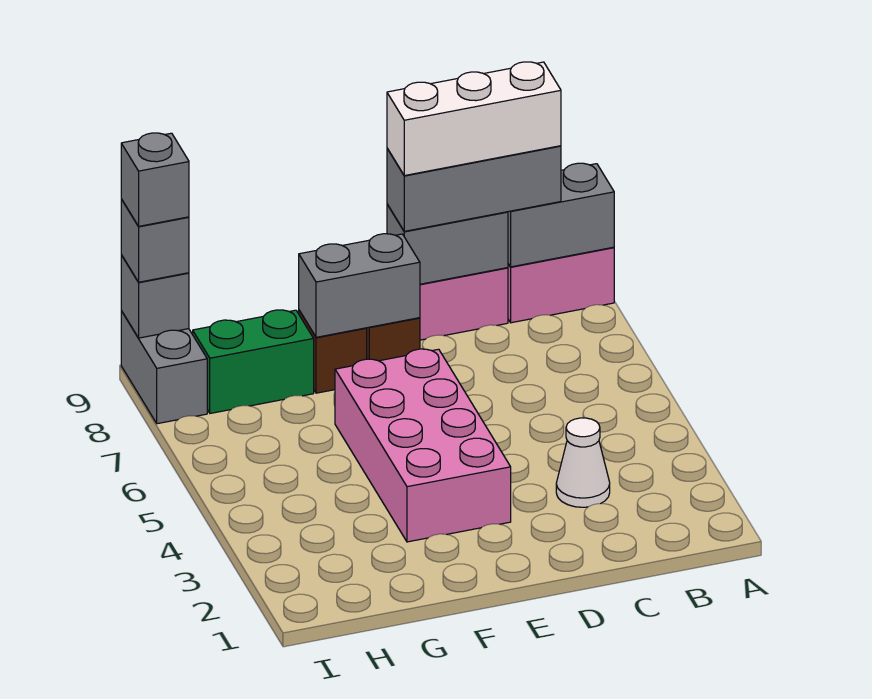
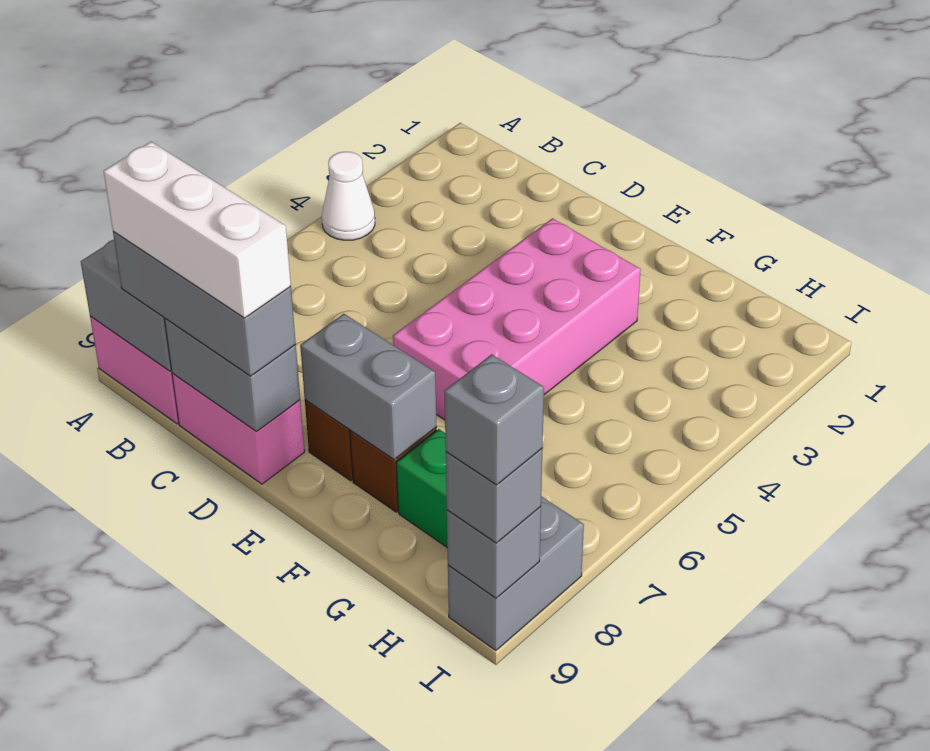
white 1x1 cone [556,418,610,507] -> white 1x1 cone moved to [322,152,375,240]

